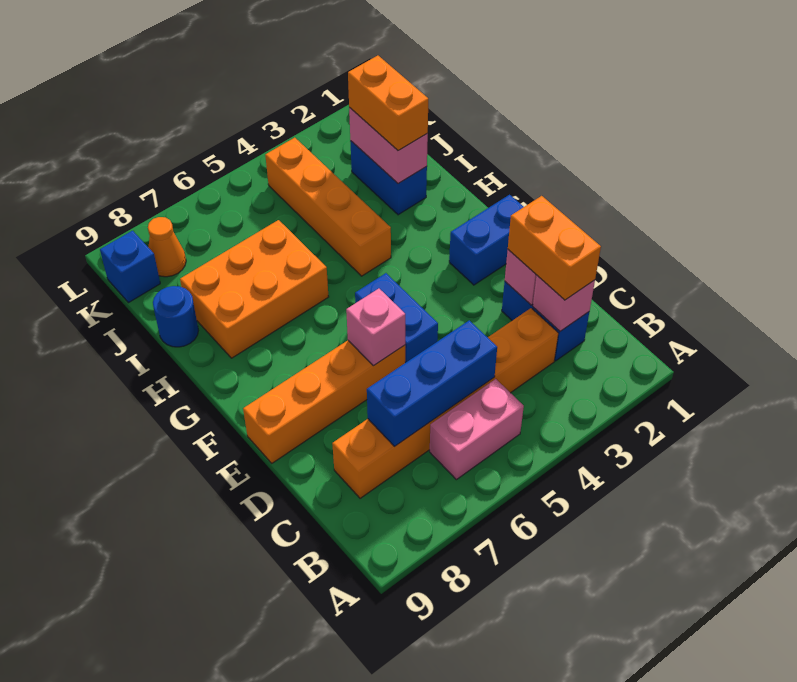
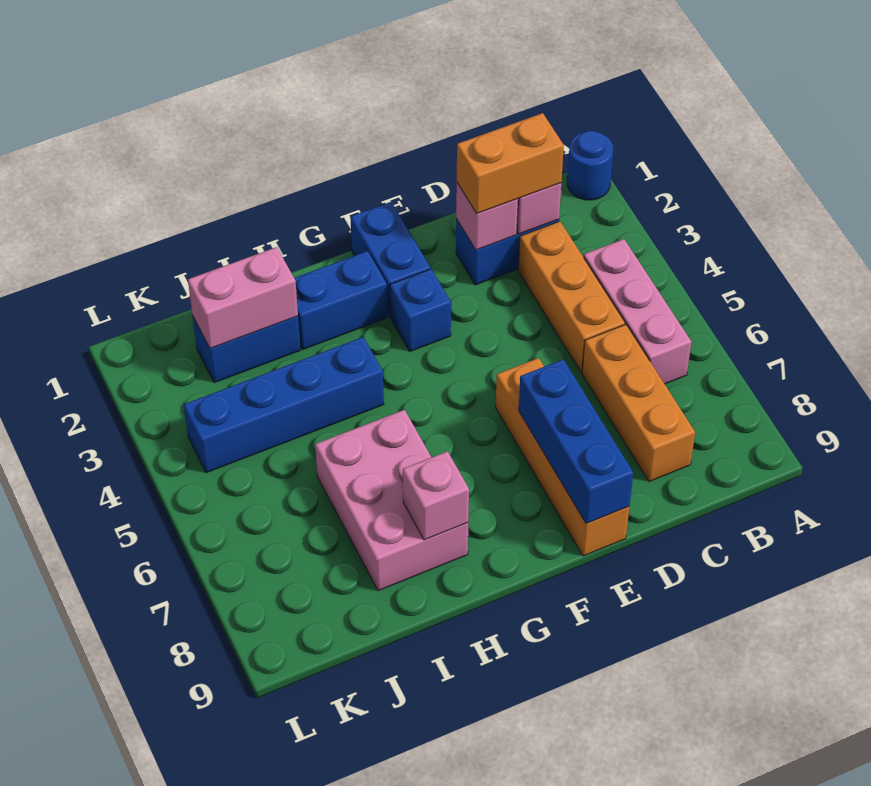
pink 1x2 brick [430,379,524,480] -> pink 1x3 brick [584,239,691,384]
blue 1x3 brick [367,320,497,446] -> blue 1x3 brick moved to [519,359,633,524]
blue 1x2 brick [355,273,438,363] -> blue 1x2 brick moved to [294,251,388,349]
pink 1x1 brick [346,289,405,366] -> pink 1x1 brick moved to [403,451,469,540]
orange 1x4 brick [265,138,391,276] -> blue 1x4 brick [184,337,384,473]
orange 2x3 brick [180,220,329,358] -> pink 2x3 brick [315,410,468,591]
orange 1x2 brick [348,56,428,150] -> none
blue 1x1 round brick [153,286,198,347] -> blue 1x1 round brick moved to [567,131,613,200]
orange 1x1 cone [148,217,186,277] -> none
blue 1x1 brick [100,231,160,303] -> blue 1x1 brick moved to [390,269,451,351]

